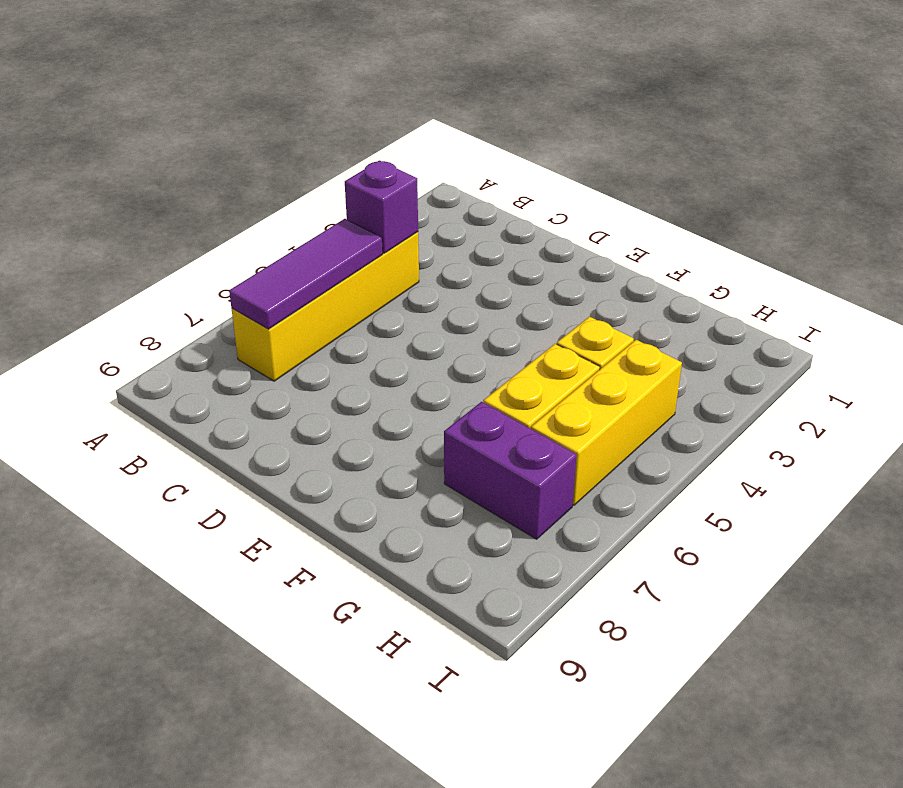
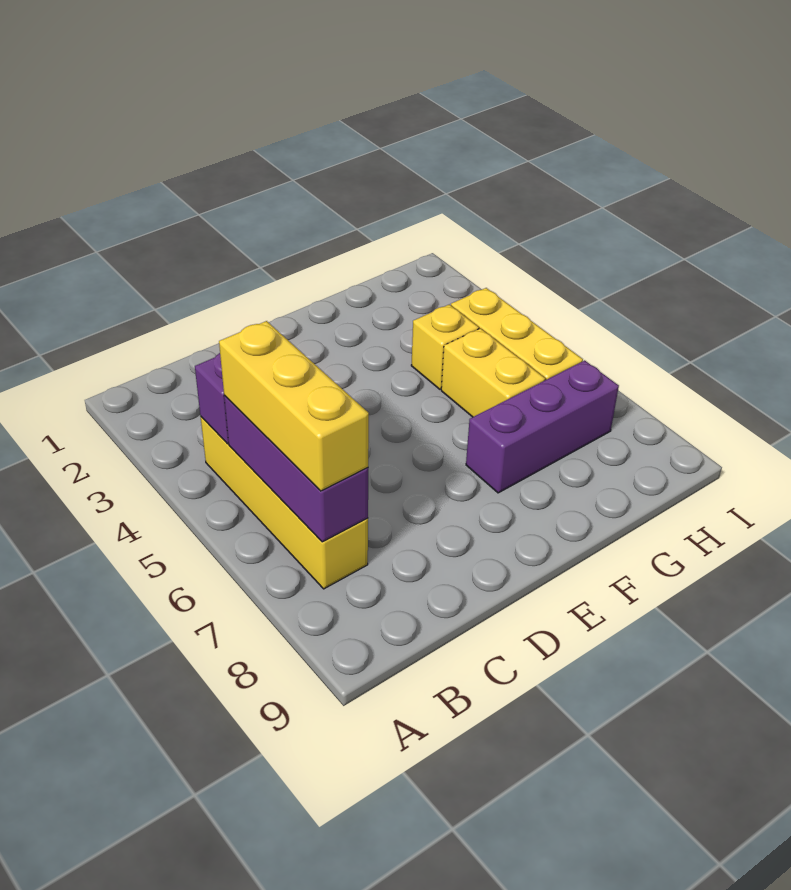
purple 1x3 tile [229,219,383,329] -> purple 1x3 brick [224,396,368,542]
none -> yellow 1x3 brick [219,321,369,491]
purple 1x2 brick [444,402,576,539] -> purple 1x3 brick [466,360,619,493]

